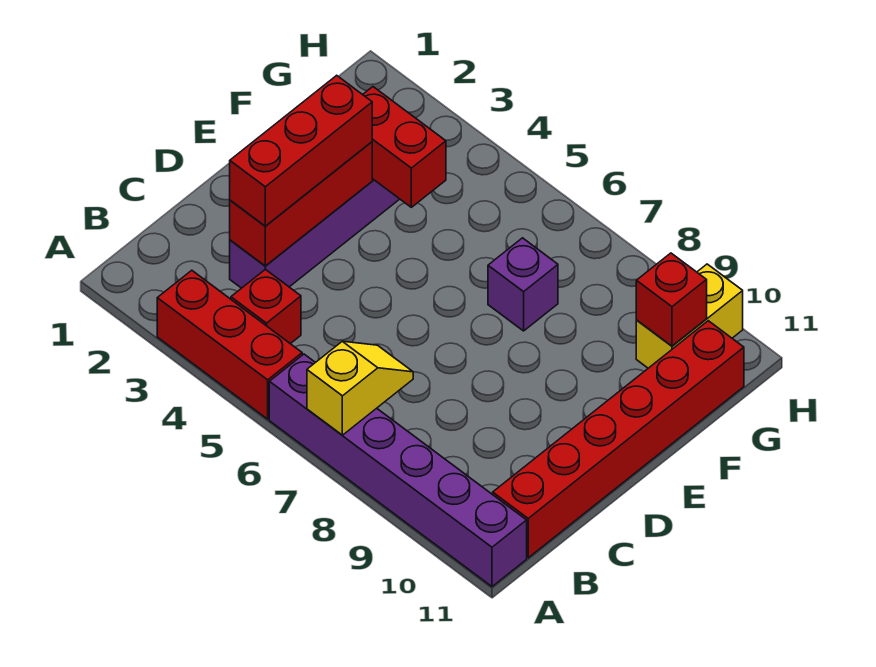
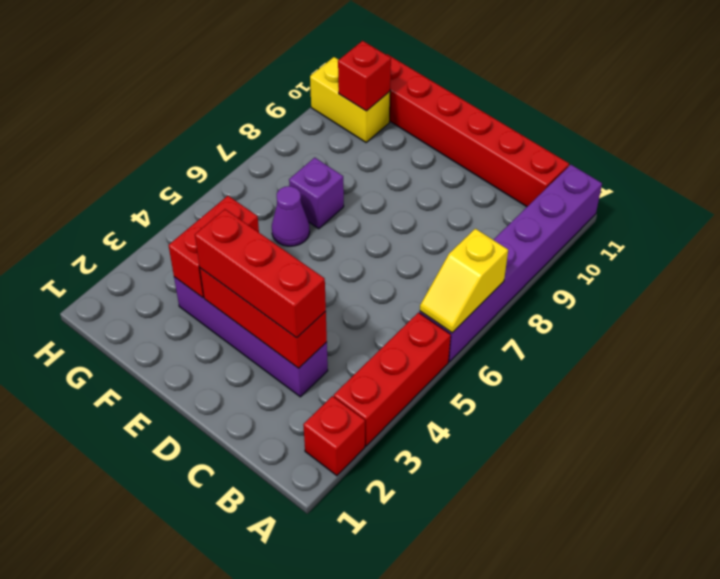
yellow 1x2 slope [307,341,413,435] -> yellow 1x2 slope turned to [420,229,508,333]
red 1x1 brick [231,269,301,344] -> red 1x1 brick moved to [303,396,365,476]
none -> purple 1x1 cone [272,186,310,246]

